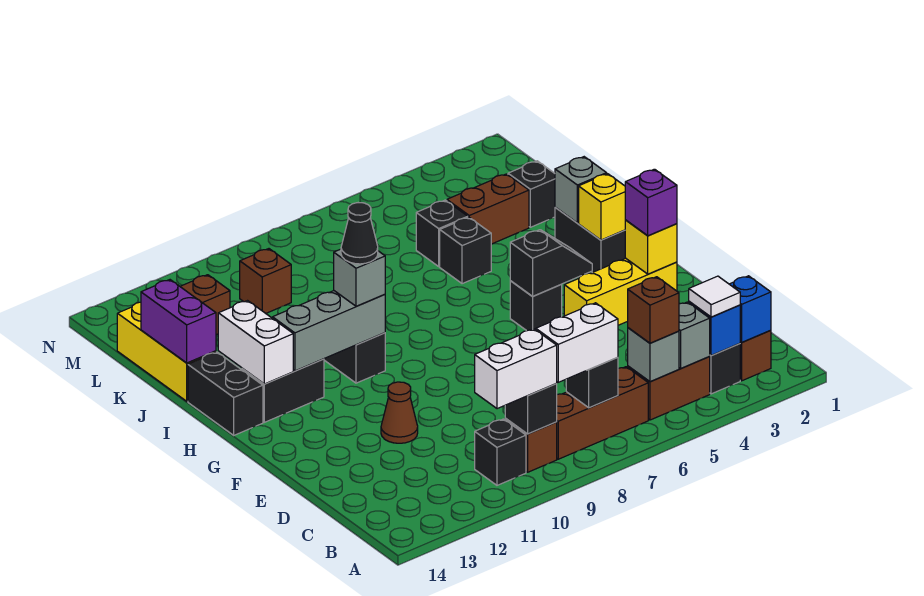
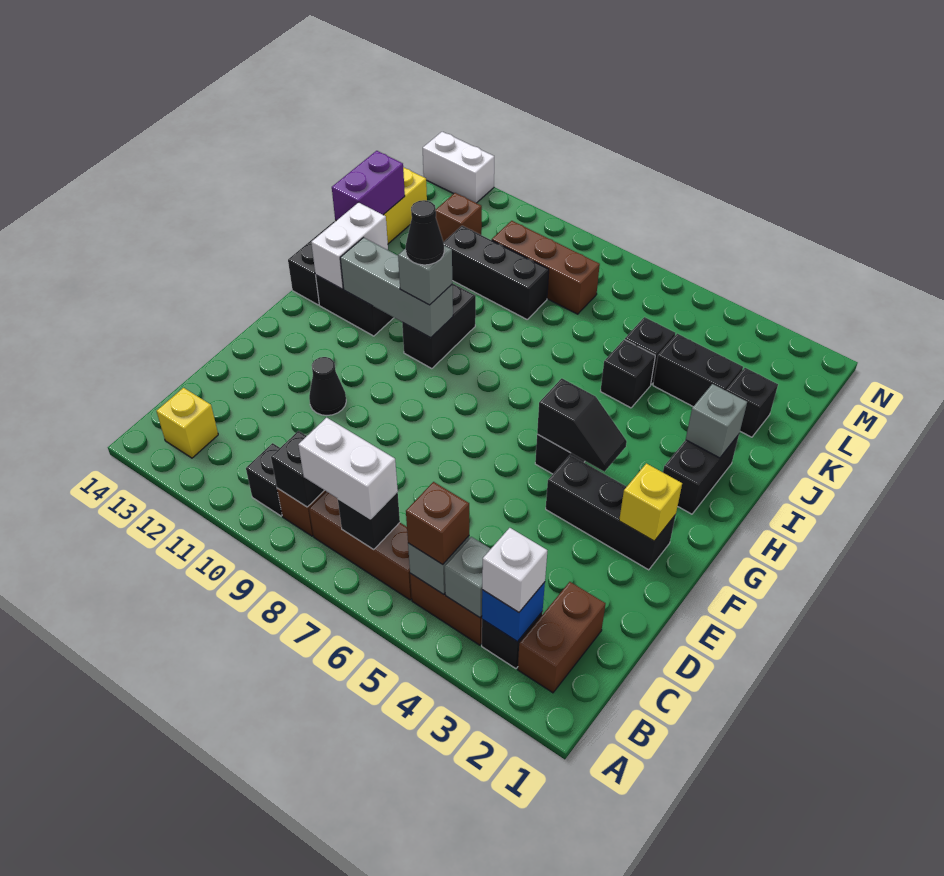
blue 1x1 brick [730,276,771,342] -> none
white 1x1 tile [689,276,740,317] -> white 1x1 brick [482,528,547,612]
white 1x2 brick [475,329,557,409] -> white 1x2 brick moved to [423,132,494,203]
brown 1x1 cone [381,382,418,443] -> black 1x1 cone [309,357,346,416]
yellow 1x3 brick [564,258,677,325] -> black 1x3 brick [546,455,676,570]
purple 1x1 brick [625,169,677,236] -> none
yellow 1x1 brick [579,174,625,240] -> yellow 1x1 brick moved to [157,388,218,458]
brown 1x2 brick [447,174,529,244] -> black 1x2 brick [653,334,743,406]
none -> black 1x3 brick [443,226,549,319]
brown 1x1 brick [240,249,291,313] -> brown 1x3 brick [492,221,600,314]

